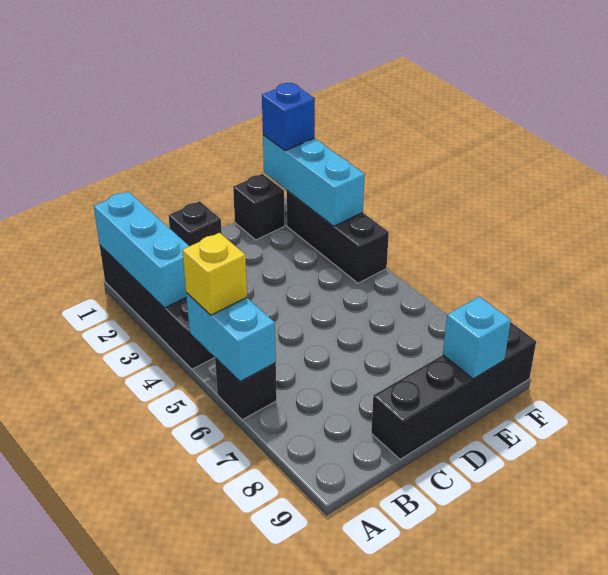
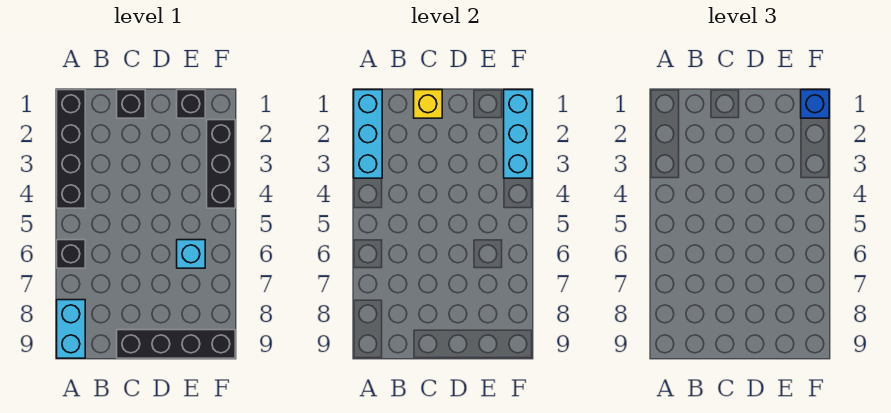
cyan 1x2 brick [186,293,276,381] -> cyan 1x2 brick moved to [57,300,85,358]
yellow 1x1 brick [182,233,247,315] -> yellow 1x1 brick moved to [414,90,442,118]
cyan 1x1 brick [443,297,511,379] -> cyan 1x1 brick moved to [177,240,205,268]

